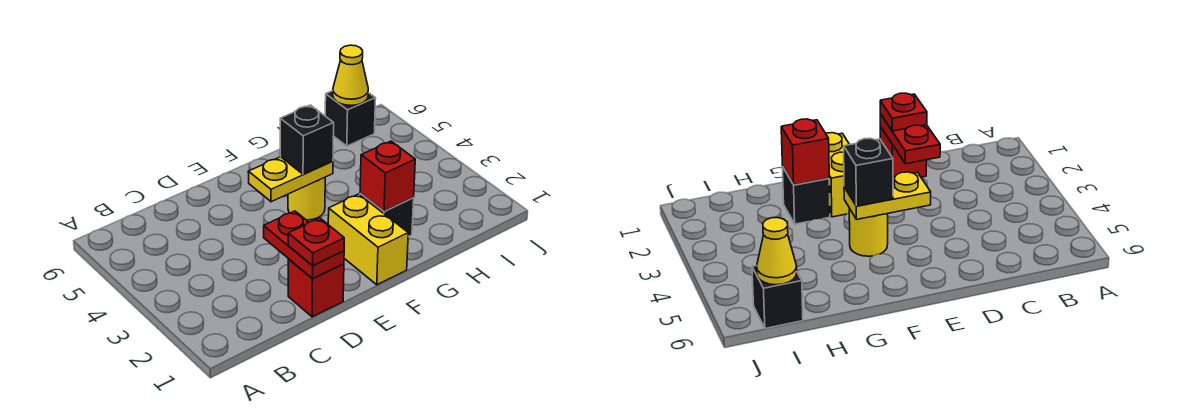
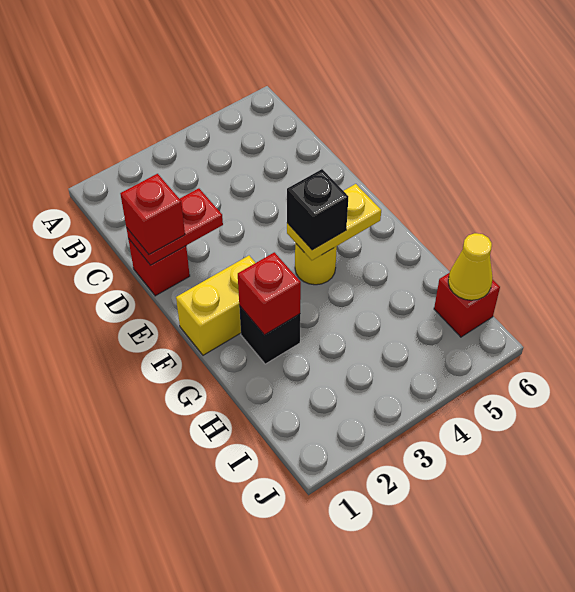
red 1x1 plate [288,218,344,266] -> red 1x1 brick [120,174,185,254]
yellow 1x2 plate [248,157,333,202] -> yellow 1x2 plate turned to [287,184,381,260]
black 1x1 brick [325,91,376,146] -> red 1x1 brick [434,273,500,337]

